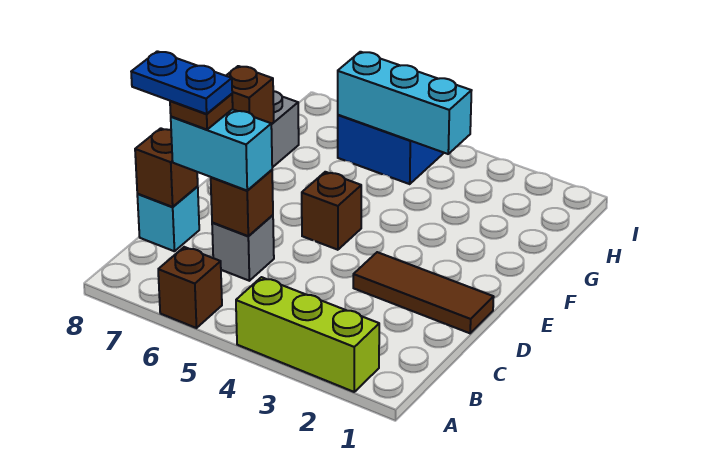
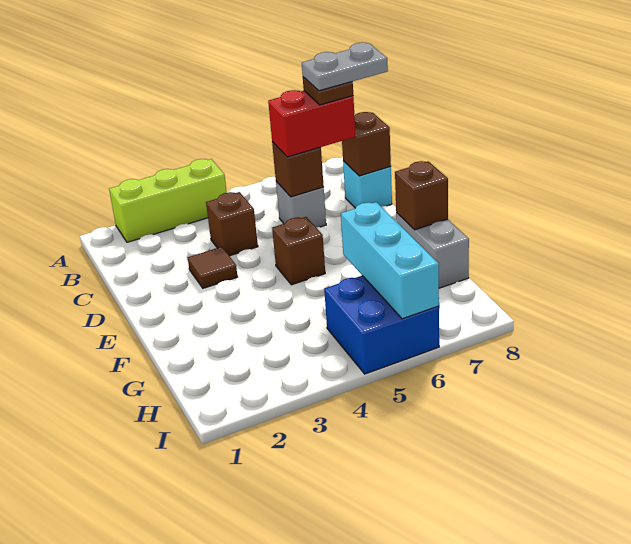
brown 1x1 brick [158,247,222,328] -> brown 1x1 brick moved to [206,192,258,256]
cyan 1x2 brick [171,109,272,191] -> red 1x2 brick [268,90,356,157]
blue 1x2 plate [131,51,232,114] -> grey 1x2 plate [302,42,388,91]
brown 1x3 tile [353,252,494,333] -> brown 1x1 tile [188,247,238,288]
cyan 1x3 brick [338,52,472,154] -> cyan 1x3 brick turned to [341,202,439,319]

